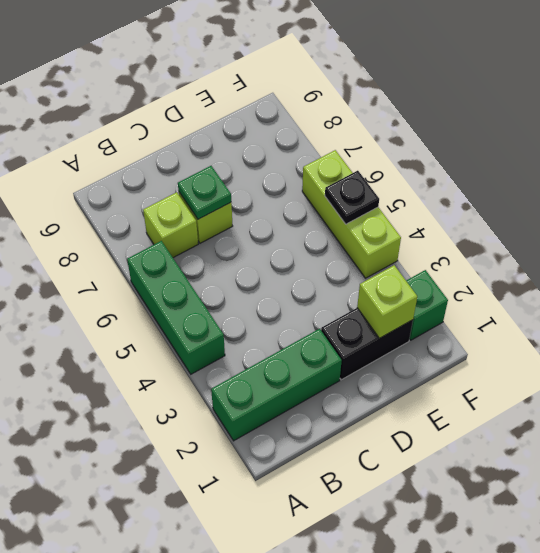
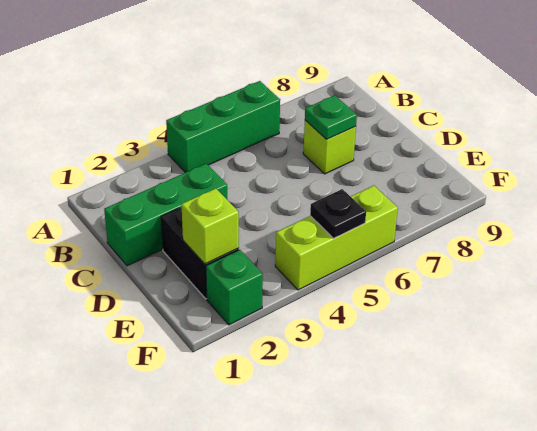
green 1x3 brick [211,329,342,441] -> green 1x3 brick turned to [104,164,227,266]
lime 1x1 brick [143,192,198,258] -> none

